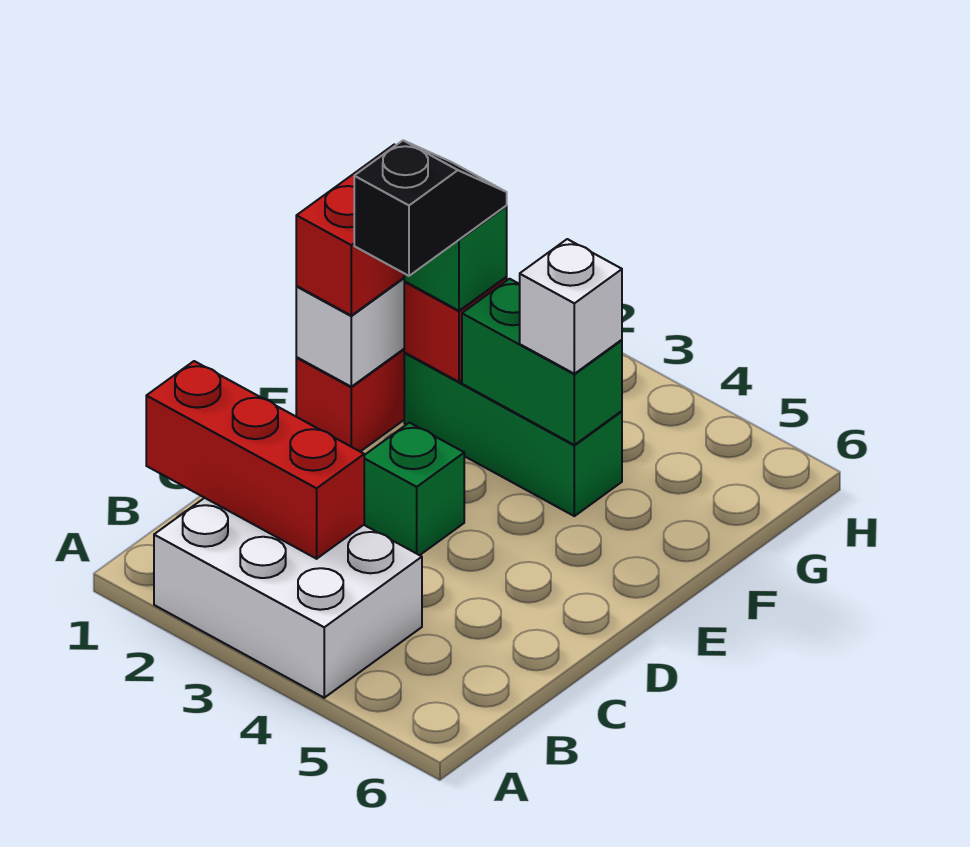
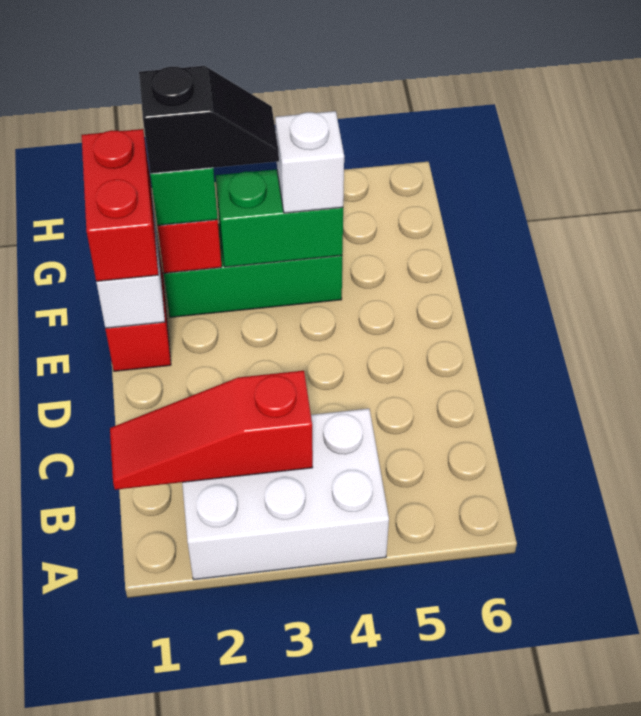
red 1x3 brick [146,361,364,559] -> red 1x3 slope [110,371,313,490]
green 1x1 brick [364,423,464,555] -> none
black 1x2 slope [354,140,507,276] -> black 1x2 slope turned to [139,66,279,174]

